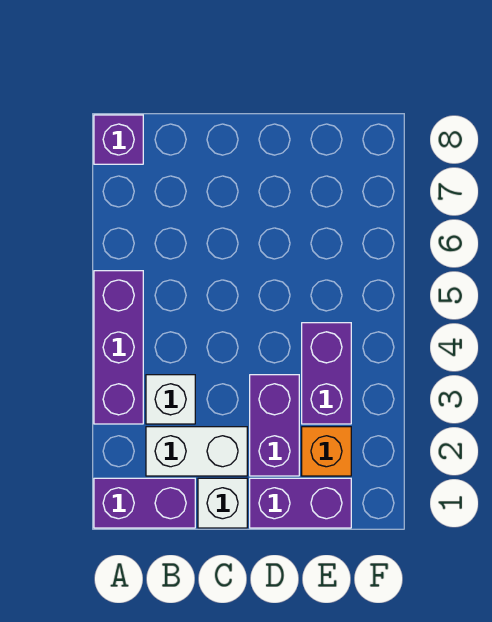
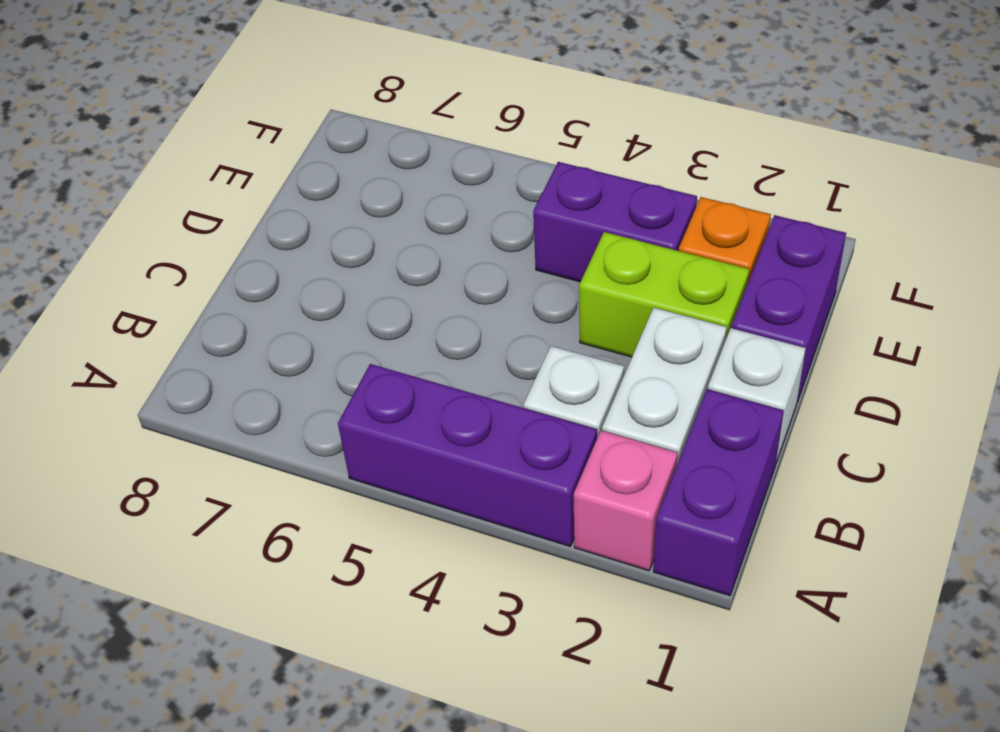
none -> pink 1x1 brick [574,431,678,571]
purple 1x1 brick [94,115,143,164] -> none
purple 1x2 brick [250,375,299,476] -> lime 1x2 brick [579,232,749,357]

